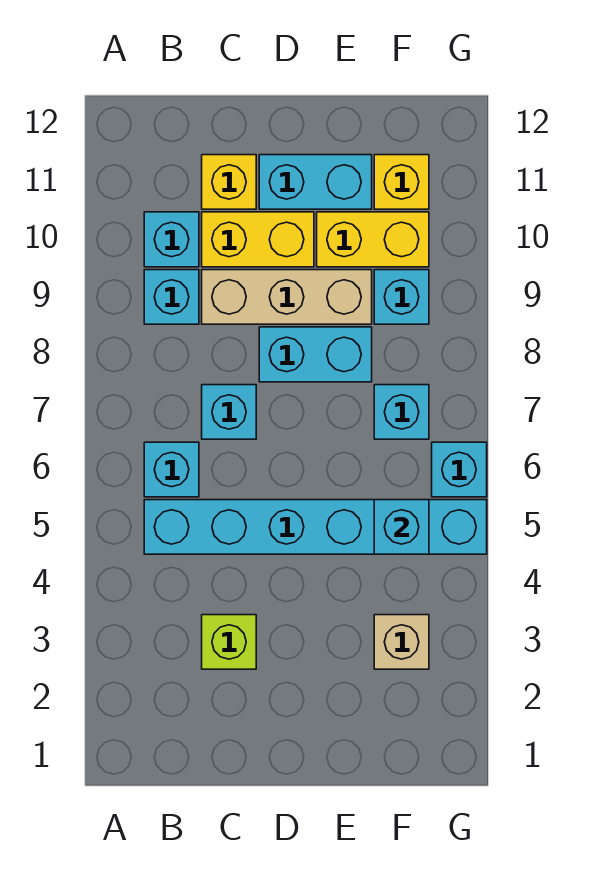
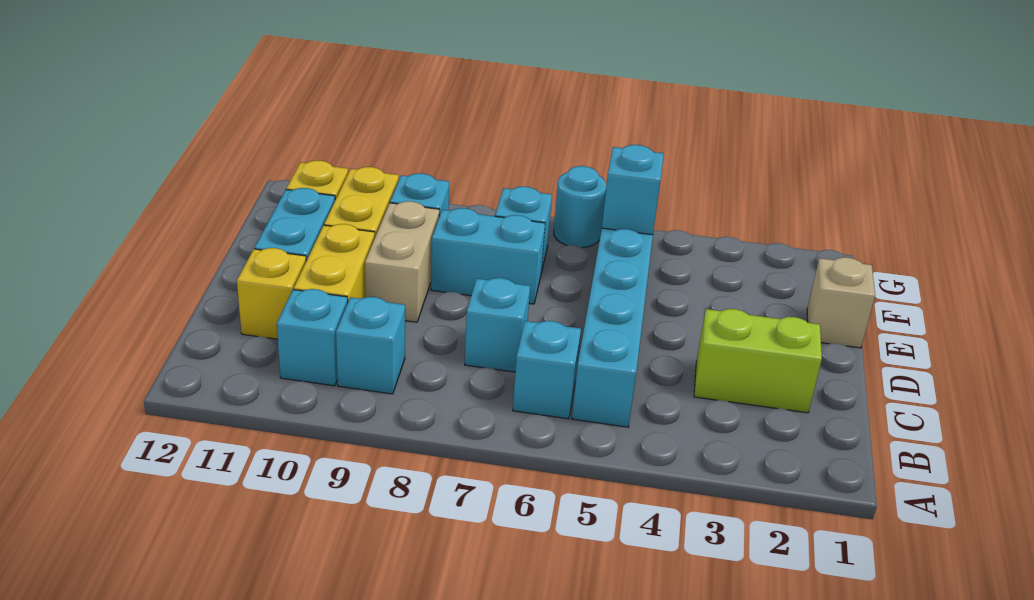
lime 1x1 brick [202,615,256,669] -> lime 1x2 brick [694,309,822,413]
tan 1x3 brick [202,270,372,324] -> tan 1x2 brick [365,201,439,322]
cyan 1x2 brick [259,327,372,382] -> cyan 1x2 brick turned to [431,208,545,304]
tan 1x1 brick [374,615,429,669] -> tan 1x1 brick moved to [807,257,875,348]
cyan 1x1 brick [432,442,487,497] -> cyan 1x1 round brick [554,166,606,248]

